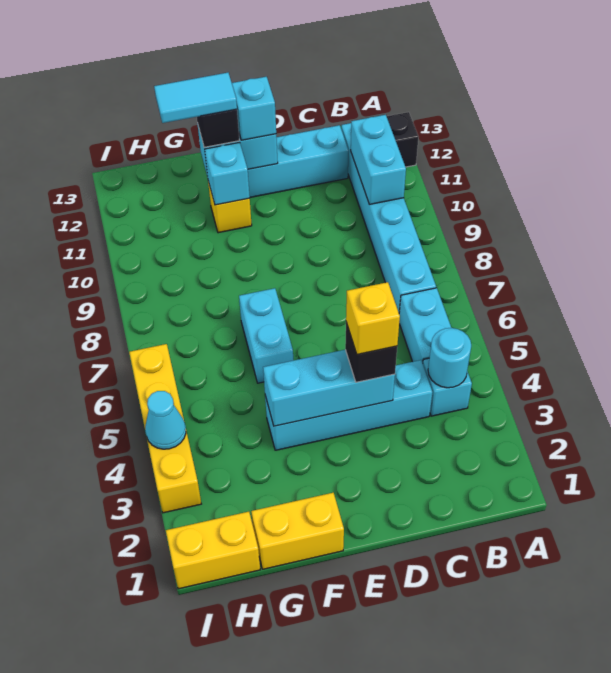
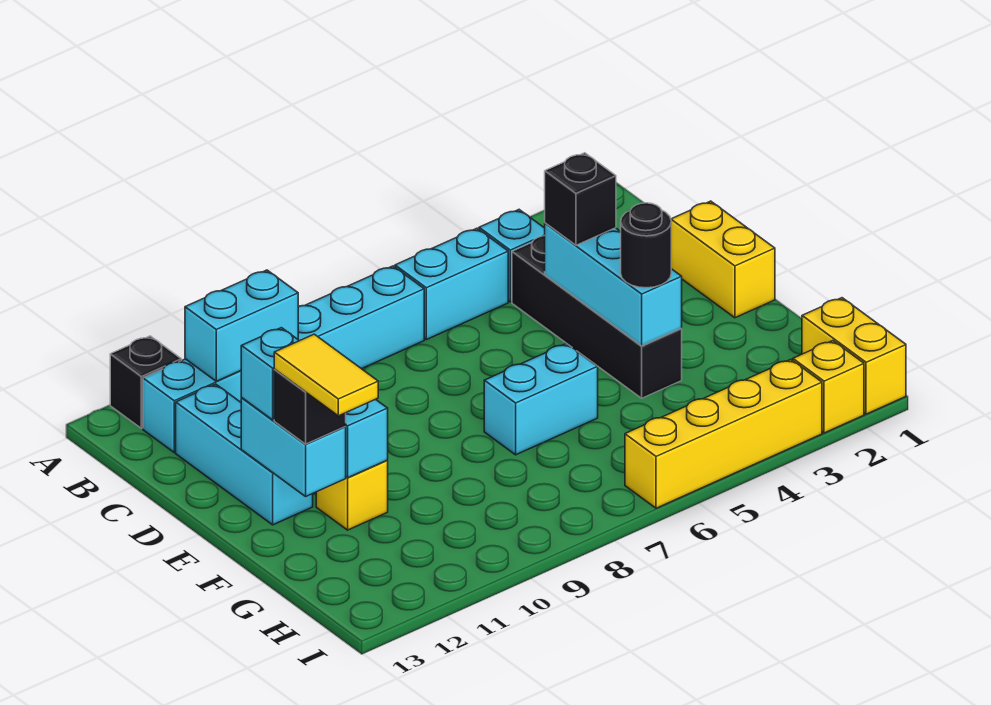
cyan 1x1 round brick [428,328,471,388] -> none
cyan 1x4 brick [265,360,432,450] -> black 1x4 brick [512,236,682,398]
yellow 1x1 brick [346,282,400,354] -> yellow 1x1 brick moved to [793,341,864,433]
yellow 1x2 brick [251,493,344,569] -> yellow 1x2 brick moved to [671,201,775,318]
none -> black 1x1 round brick [621,203,671,288]
cyan 1x2 tile [154,73,237,123] -> yellow 1x2 tile [274,334,378,416]
cyan 1x1 cone [145,391,186,449] -> none

